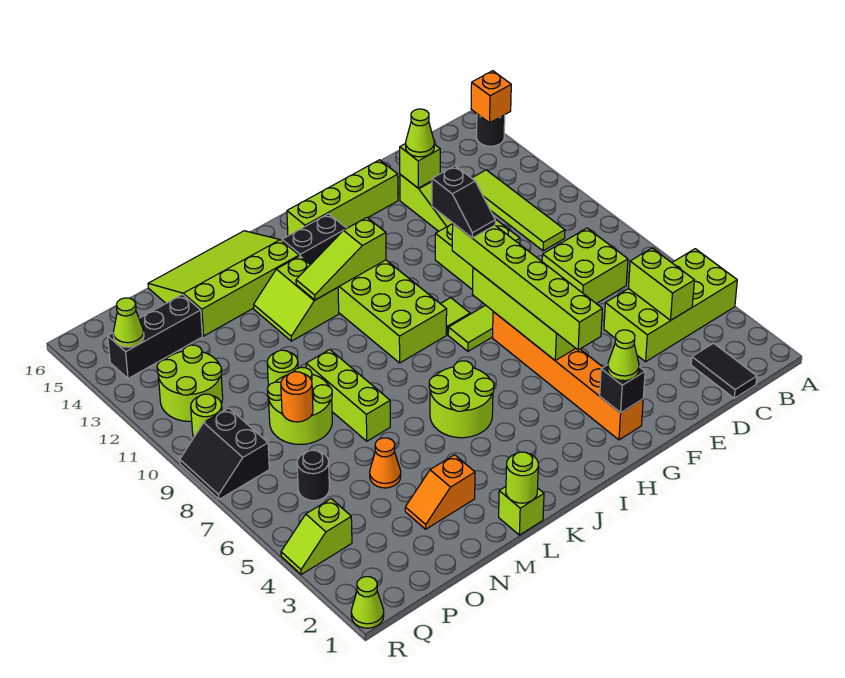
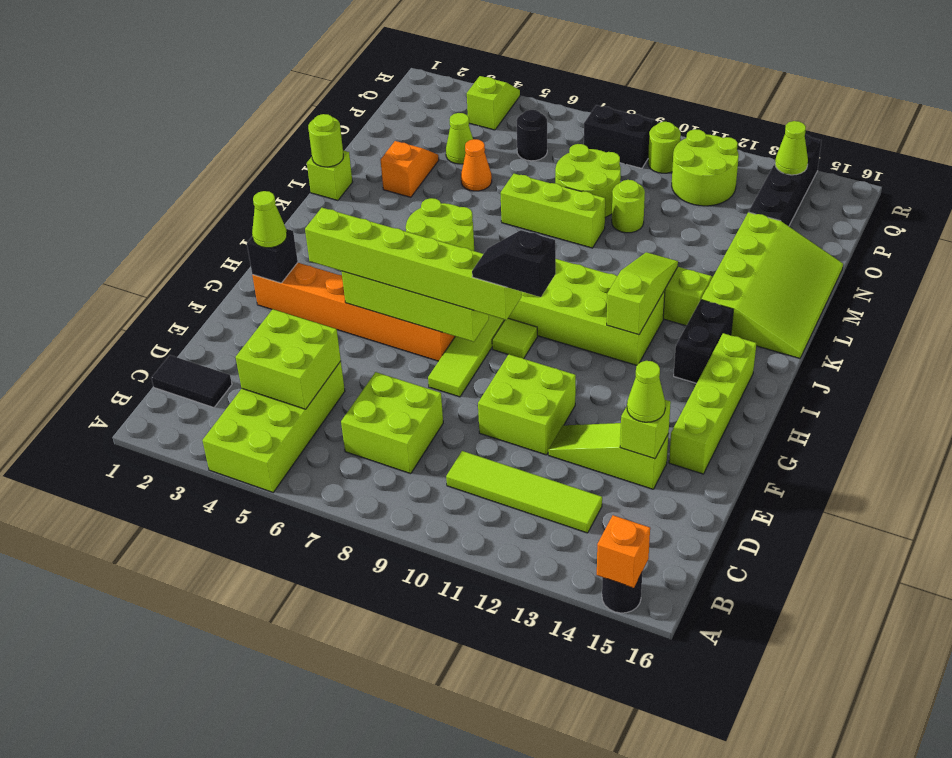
lime 1x2 brick [629,248,694,321] -> lime 2x2 brick [236,309,341,409]
orange 1x1 round brick [281,372,313,422] -> none
black 1x3 brick [108,295,202,379] -> black 1x4 brick [749,134,821,226]
lime 1x1 cone [351,577,384,628] -> lime 1x1 cone moved to [446,113,473,164]

